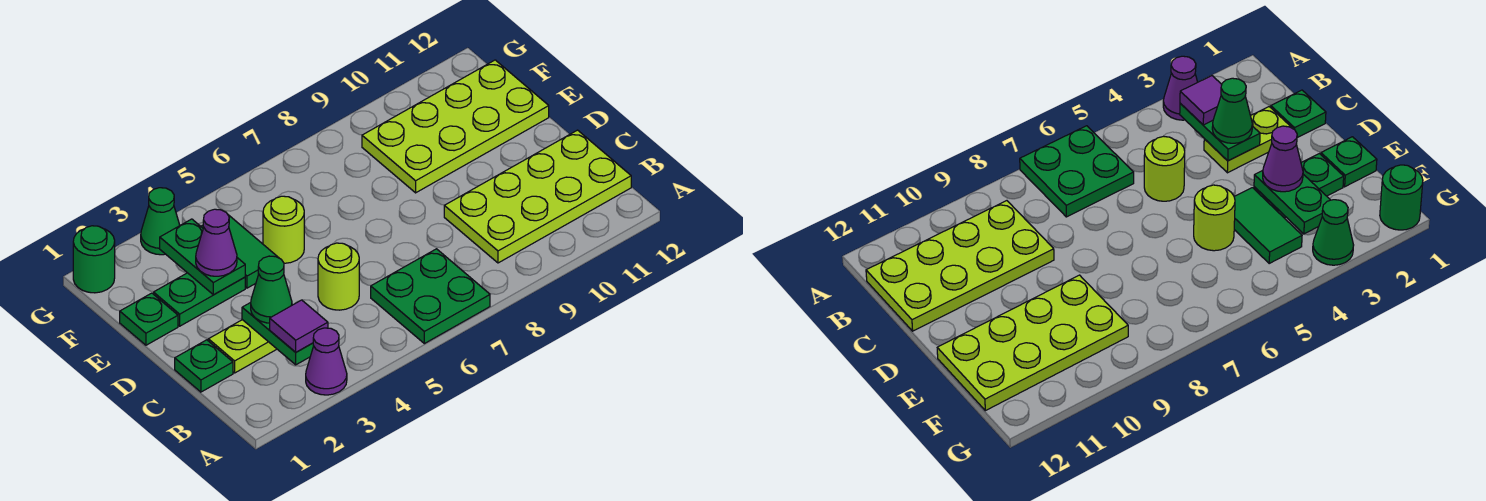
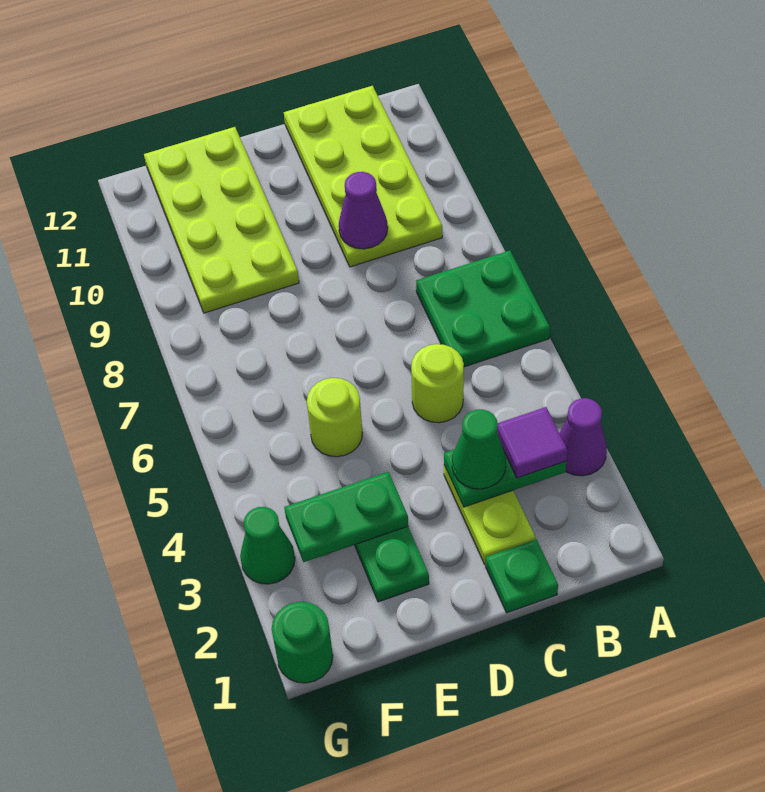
green 1x1 plate [120,293,178,345] -> none
purple 1x1 cone [196,209,237,276] -> purple 1x1 cone moved to [339,172,388,249]
green 1x2 tile [201,215,279,288] -> none

